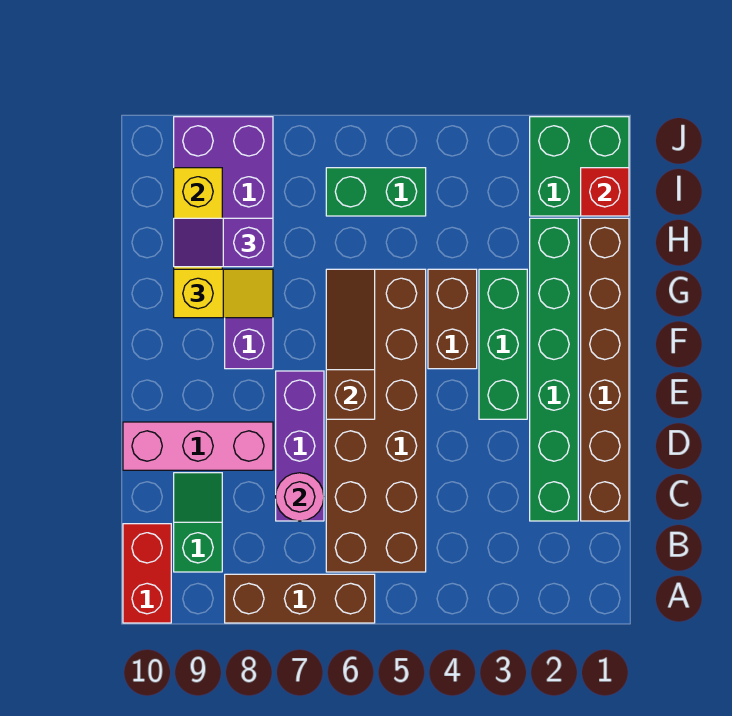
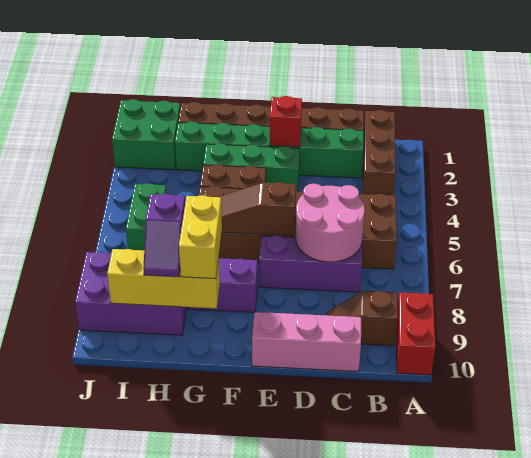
brown 1x3 brick [225,574,375,623] -> brown 1x3 brick moved to [363,110,396,195]
red 1x2 brick [123,524,171,623] -> red 1x2 brick turned to [396,292,435,375]
green 1x2 slope [174,473,222,572] -> brown 1x2 slope [326,291,398,346]
pink 1x1 round brick [276,473,324,521] -> pink 2x2 round brick [296,184,365,262]
pink 1x3 brick [123,422,273,470] -> pink 1x3 brick turned to [252,312,361,372]
yellow 1x2 slope [174,269,273,318] -> yellow 1x2 brick [179,195,222,279]
red 1x1 brick [581,168,629,216] -> red 1x1 brick moved to [270,96,302,147]

